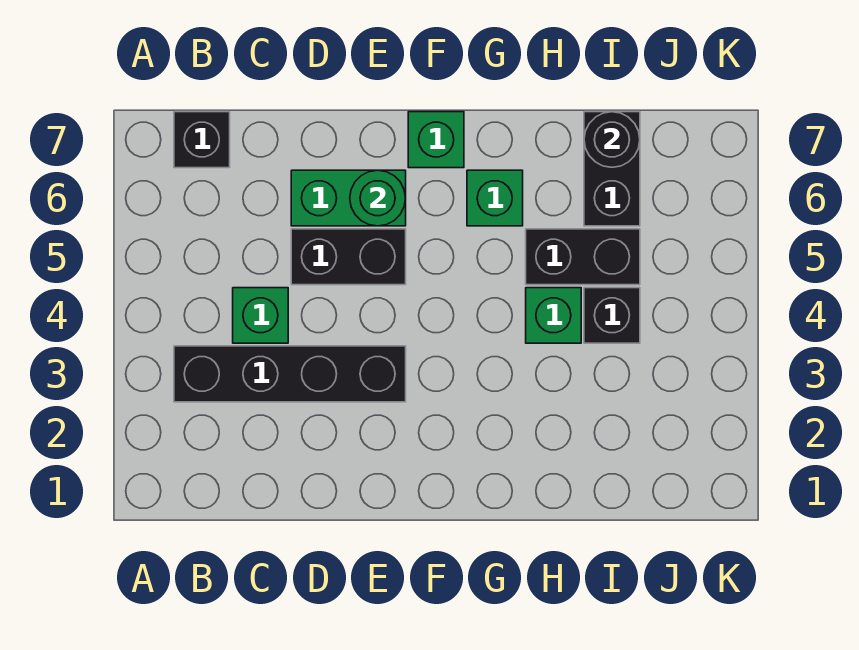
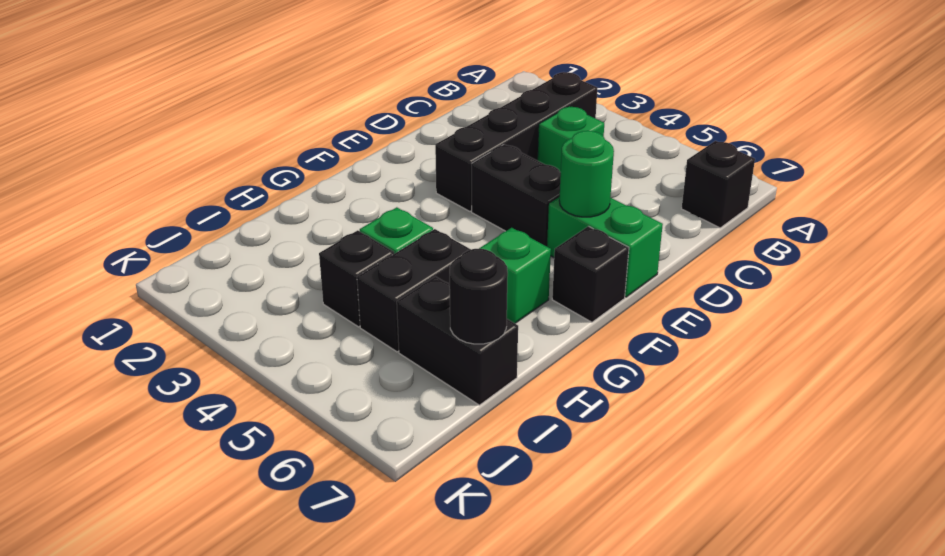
black 1x2 brick [291,229,406,285] -> black 1x2 brick turned to [472,144,561,246]
green 1x2 brick [291,170,406,226] -> green 1x2 brick turned to [547,197,663,297]
green 1x1 brick [408,112,464,168] -> black 1x1 brick [552,226,629,322]

